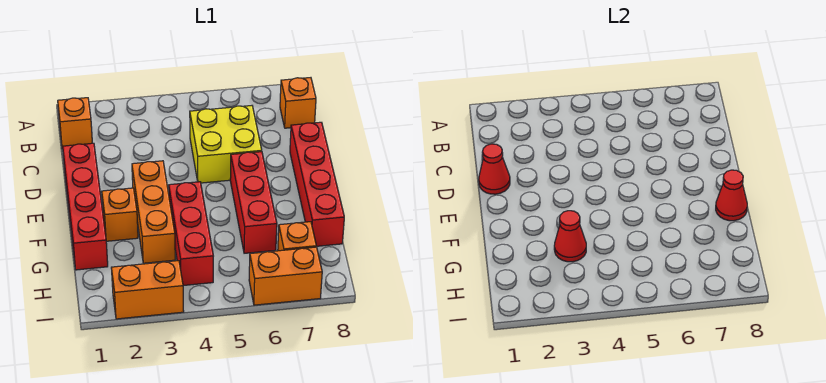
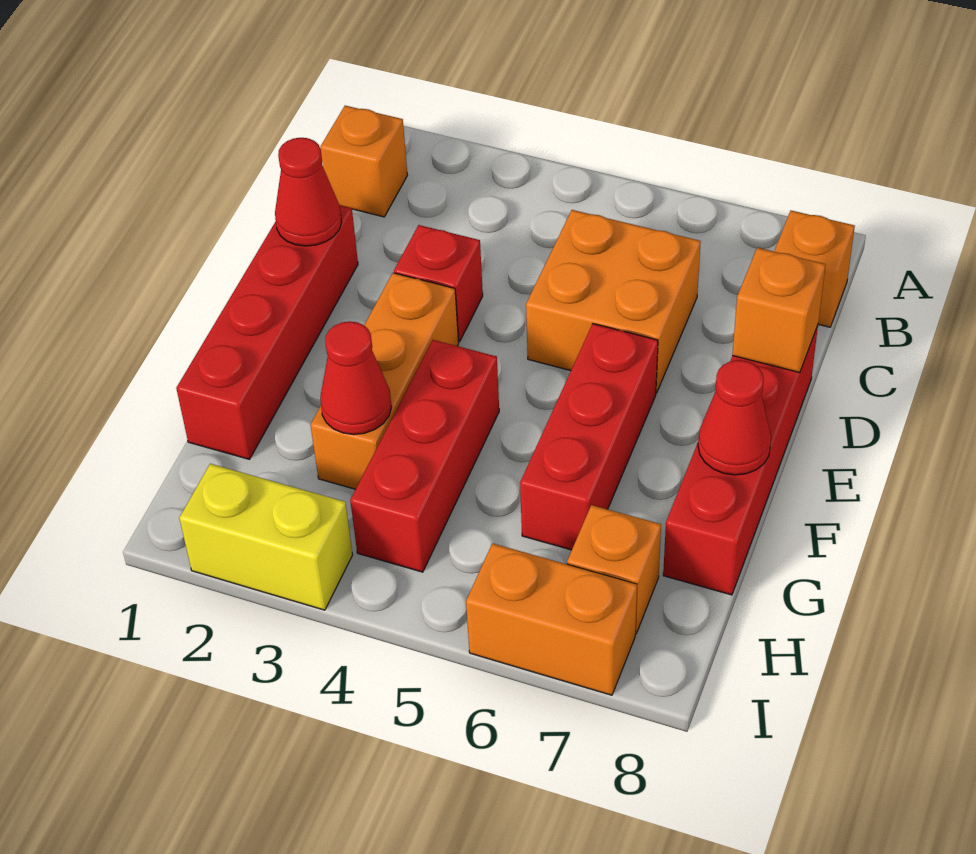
yellow 2x2 brick [190,106,262,183] -> orange 2x2 brick [526,210,701,393]
none -> red 1x1 brick [394,225,483,342]
orange 1x1 brick [102,188,138,241] -> orange 1x1 brick moved to [732,248,826,373]
orange 1x2 brick [111,261,184,319] -> yellow 1x2 brick [179,464,353,610]

